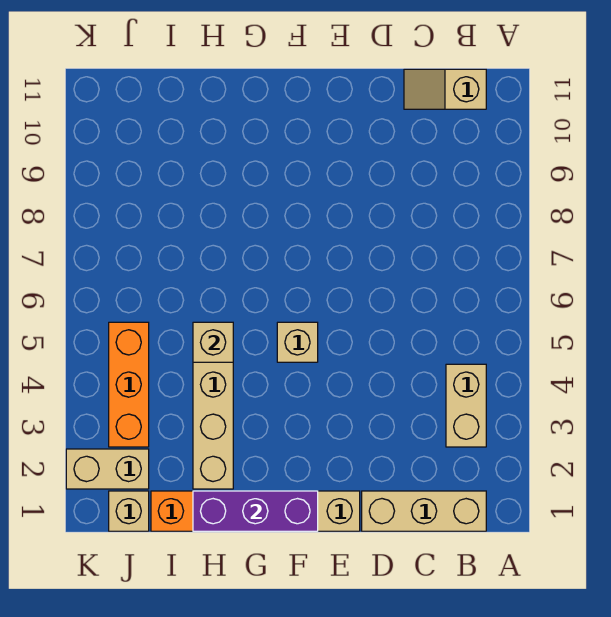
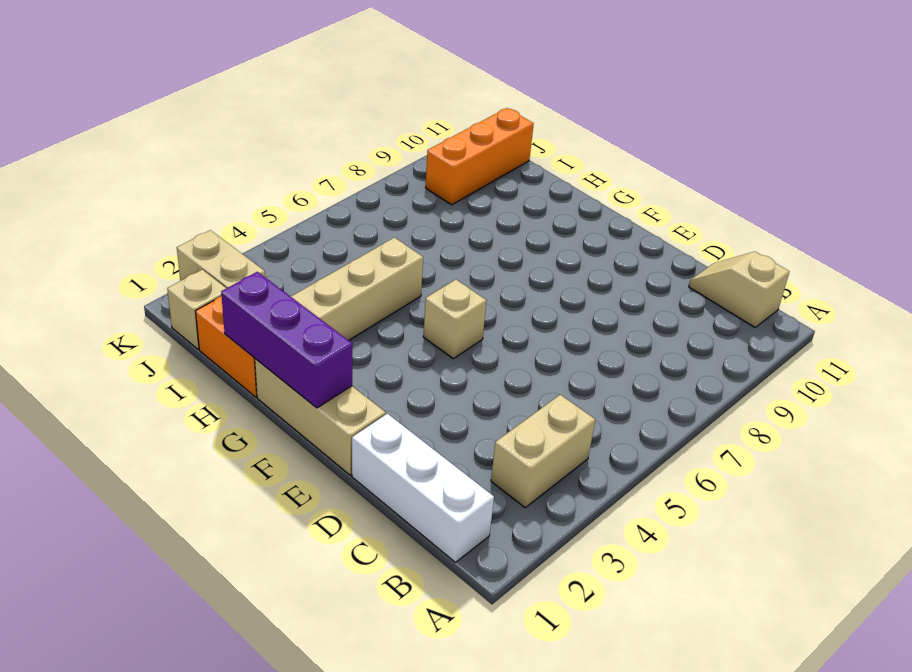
tan 1x3 brick [362,491,486,531] -> white 1x3 brick [352,414,494,562]
tan 1x1 brick [193,322,233,362] -> none
orange 1x3 brick [109,322,149,447] -> orange 1x3 brick moved to [426,108,534,205]

